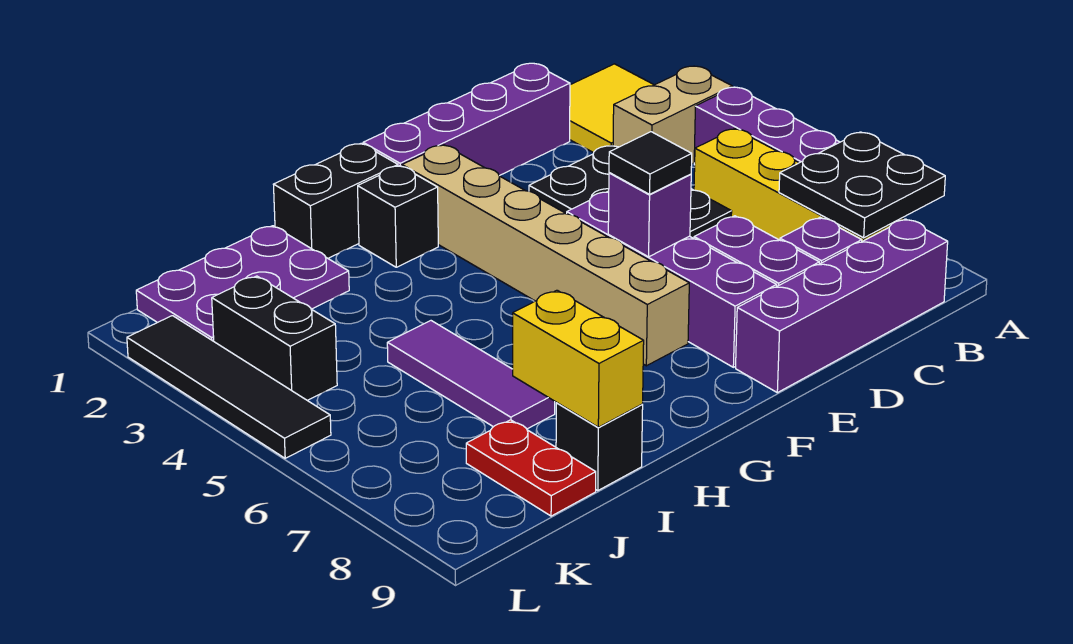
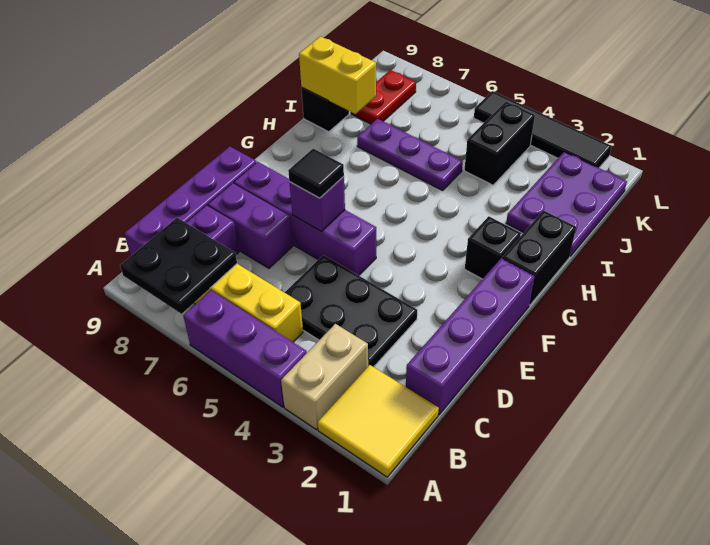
tan 1x6 brick [402,145,689,366] -> none
purple 1x3 tile [387,321,555,429] -> purple 1x3 plate [357,119,463,190]
red 1x2 plate [466,420,596,516] -> red 1x2 plate turned to [351,70,416,124]
black 1x2 brick [212,276,337,400] -> black 1x2 brick turned to [464,102,535,185]

